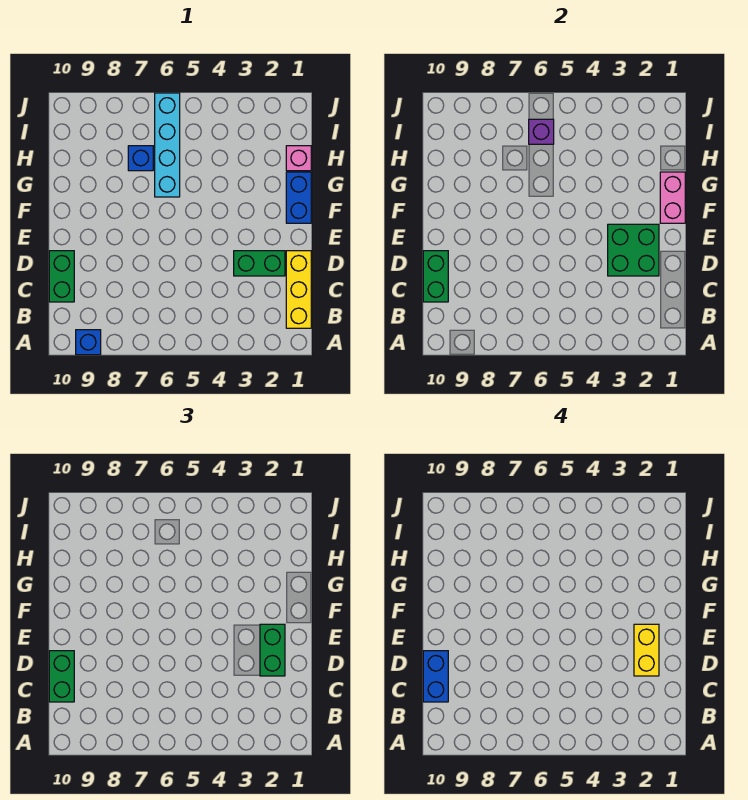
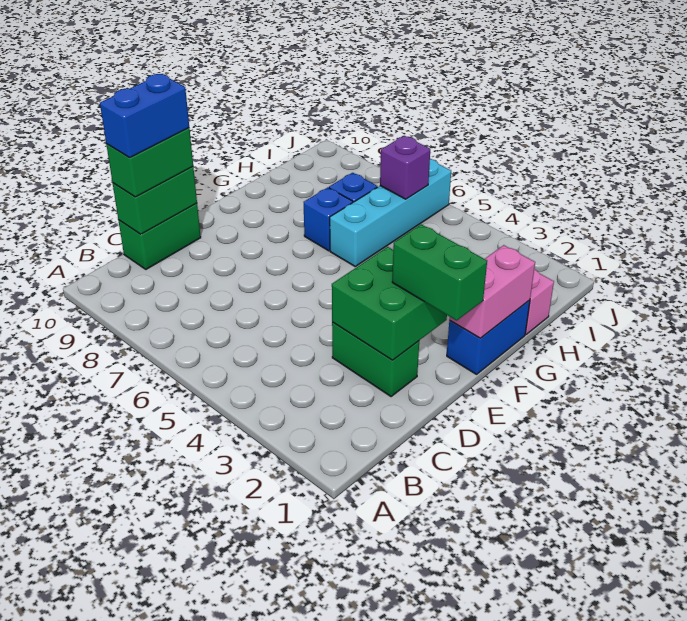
blue 1x1 brick [76,330,101,355] -> blue 1x1 brick moved to [304,187,353,251]
yellow 1x3 brick [286,251,311,328] -> none
green 1x2 brick [260,624,285,676] -> green 1x2 brick turned to [392,224,487,321]
yellow 1x2 brick [634,624,659,676] -> none

